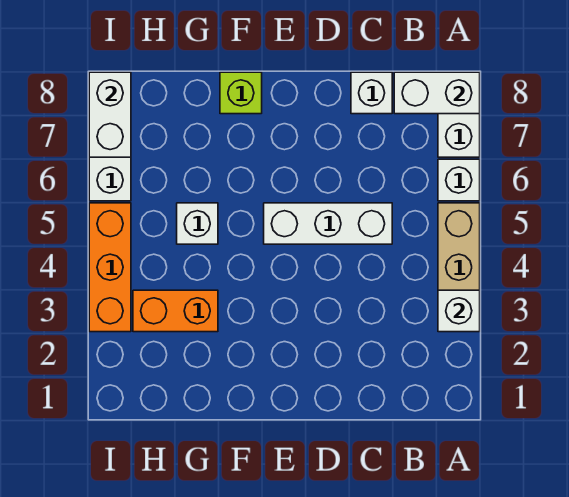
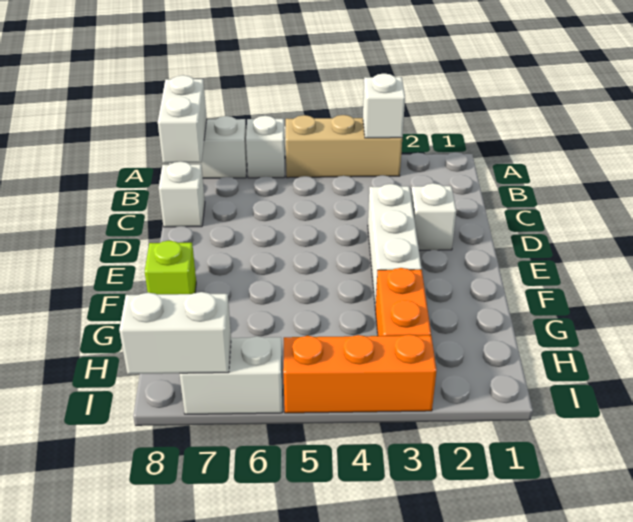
white 1x3 brick [264,203,392,244] -> white 1x3 brick moved to [368,184,422,308]
white 1x1 brick [177,203,218,244] -> white 1x1 brick moved to [411,183,456,250]

